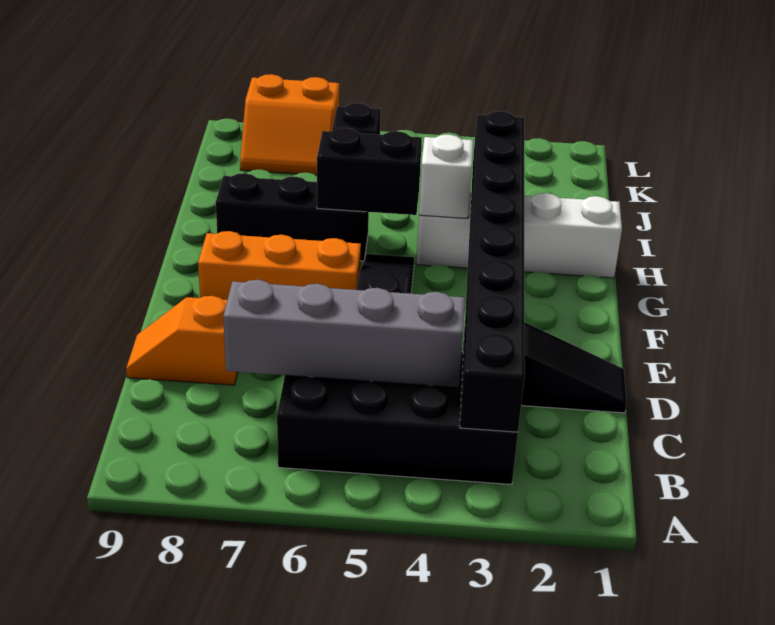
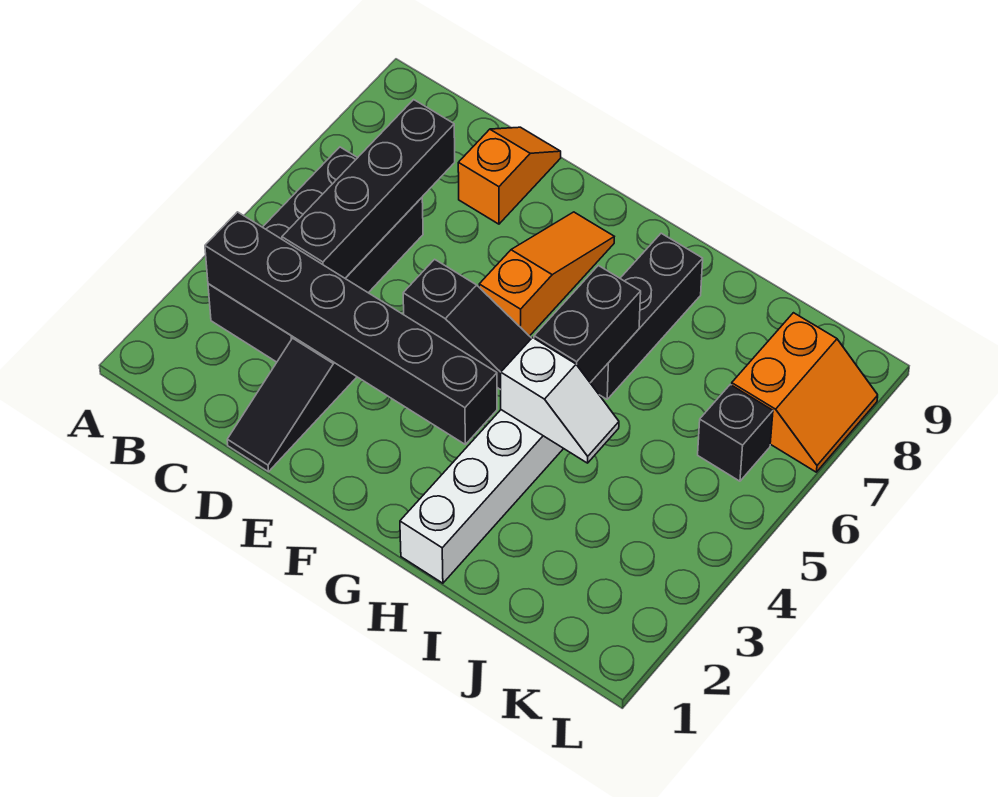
black 1x8 brick [460,111,525,432] -> black 1x6 brick [205,212,497,444]
grey 1x4 brick [223,280,465,387] -> black 1x4 brick [282,100,455,278]
orange 1x3 brick [198,231,361,300] -> orange 1x3 slope [479,212,614,336]
orange 2x2 slope [240,74,339,175] -> orange 2x2 slope turned to [732,313,878,472]

